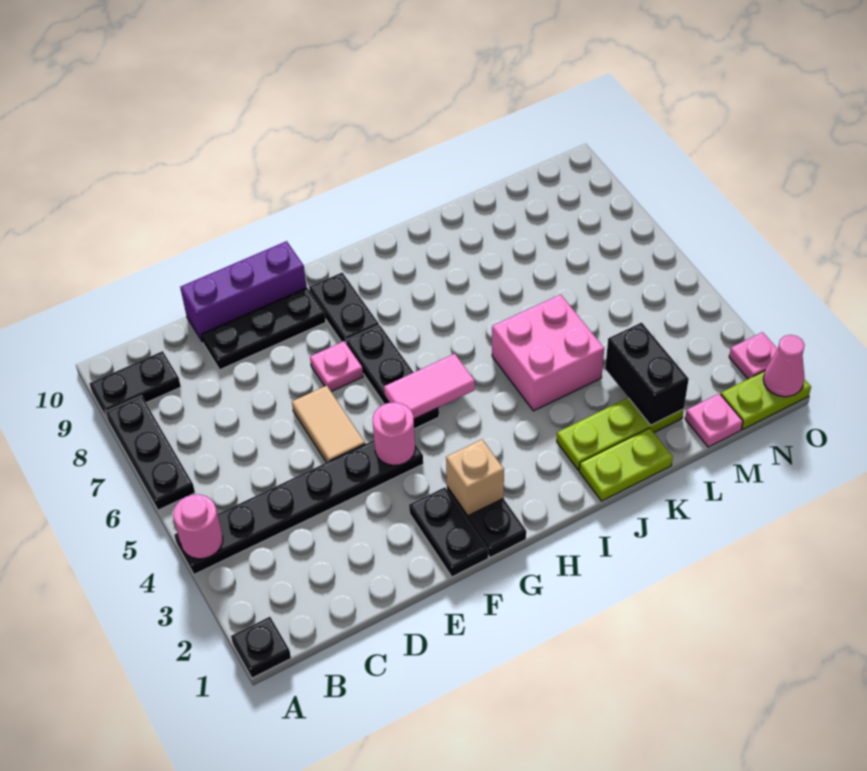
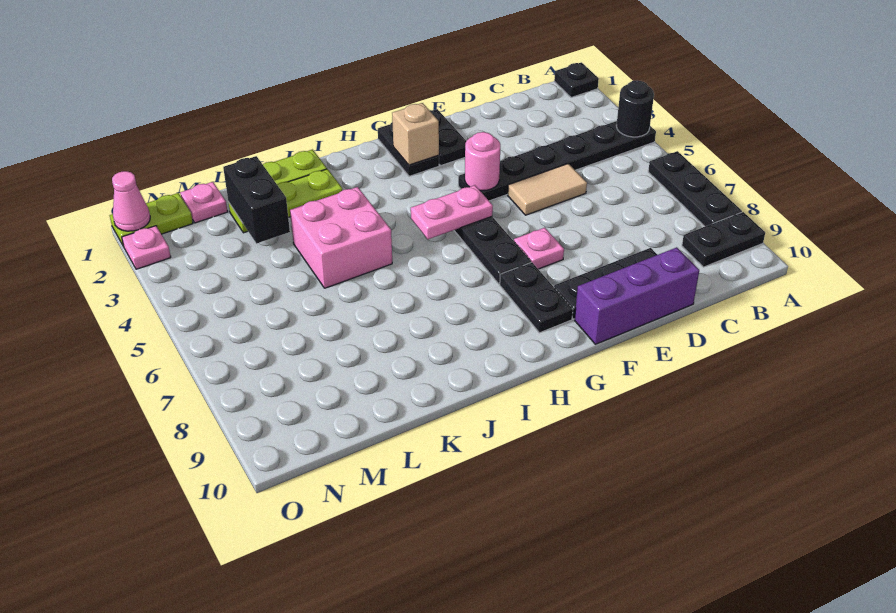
pink 1x1 round brick [173,494,223,559] -> black 1x1 round brick [616,81,654,137]
tan 1x2 tile [292,386,365,462] -> tan 1x2 tile turned to [508,164,587,215]
pink 1x2 tile [384,354,475,419] -> pink 1x2 plate [411,185,493,239]

